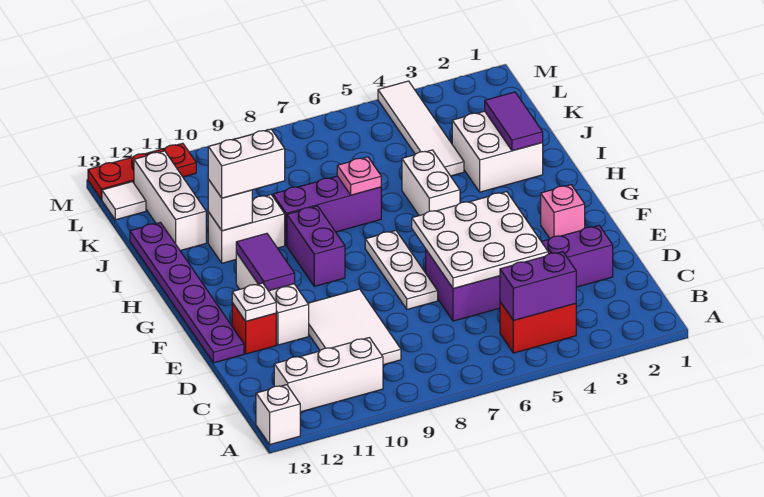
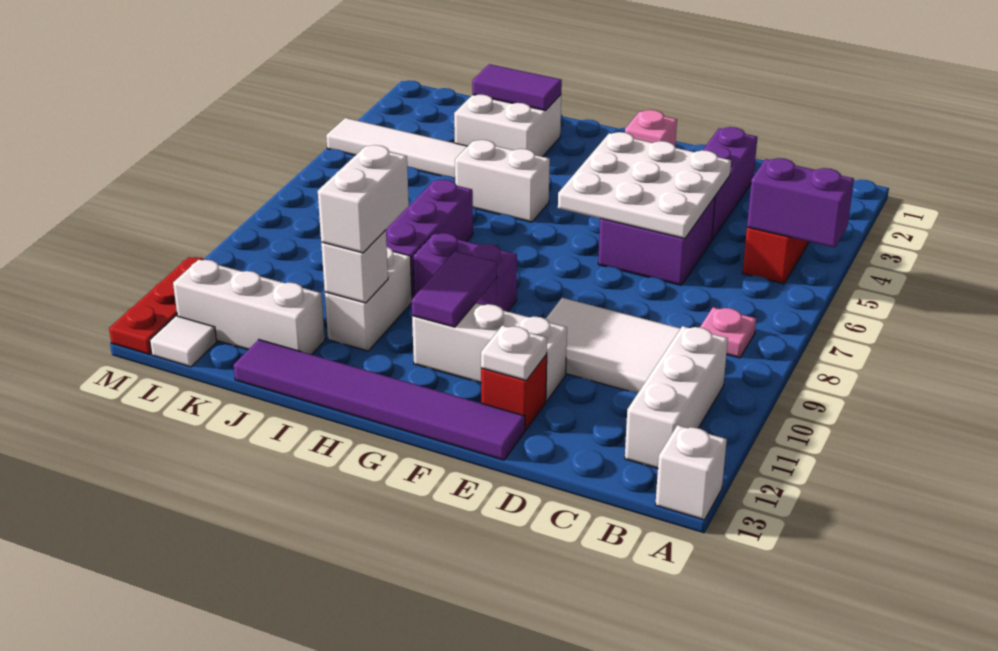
purple 1x2 brick [500,252,576,321] -> purple 1x2 brick turned to [747,158,854,248]
white 1x3 plate [365,230,438,309] -> none
purple 1x6 plate [130,222,244,363] -> purple 1x6 tile [234,340,525,460]
purple 1x2 tile [236,233,295,291] -> purple 1x2 tile turned to [412,251,497,327]
pink 1x1 plate [337,157,381,195] -> pink 1x1 plate moved to [700,307,756,358]

